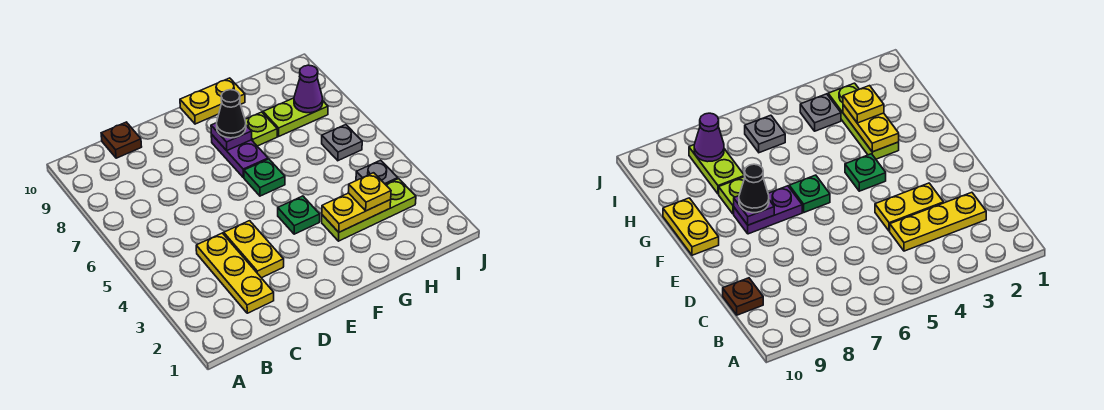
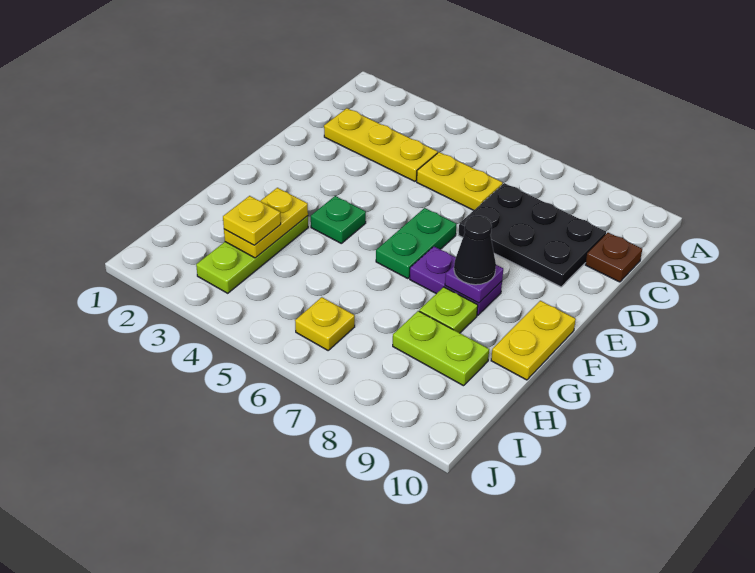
none -> black 2x3 plate [459,183,606,287]
yellow 1x2 plate [224,221,284,278] -> yellow 1x2 plate moved to [417,152,503,210]
green 1x1 plate [244,159,285,196] -> green 1x2 plate [376,208,456,279]
lime 1x2 plate [263,98,328,136] -> lime 1x2 plate turned to [393,311,489,386]
grey 1x1 plate [356,160,398,185] -> none
grey 1x1 plate [322,125,362,161] -> yellow 1x1 plate [295,297,355,350]
purple 1x1 cone [294,65,323,113] -> none

